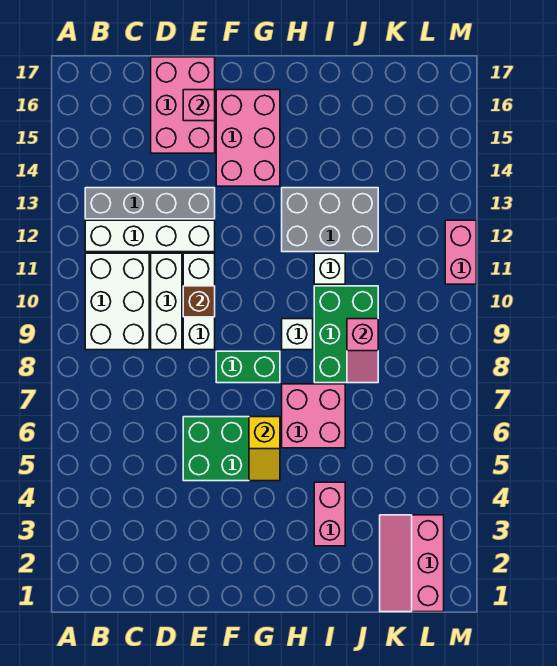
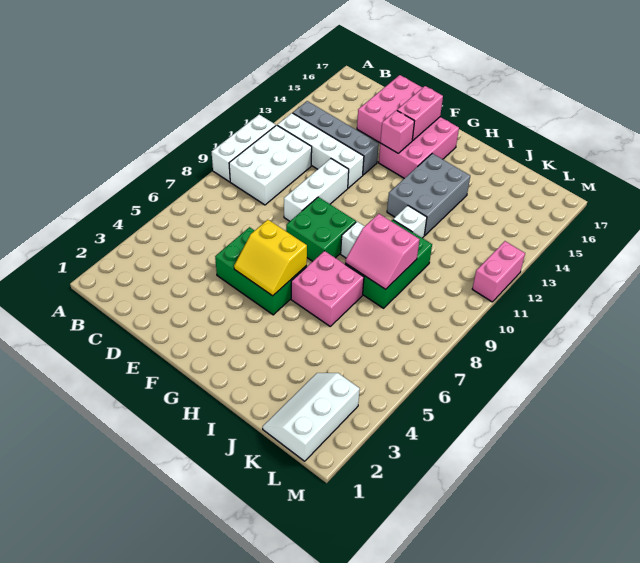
white 1x3 brick [151,253,182,350] -> white 1x3 brick moved to [212,115,276,182]
brown 1x1 brick [183,286,215,317] -> none
pink 1x1 brick [183,90,215,121] -> pink 1x1 brick moved to [380,110,414,153]
green 1x2 brick [216,351,280,383] -> green 2x2 brick [286,197,356,261]
yellow 1x2 slope [249,417,280,481] -> yellow 2x2 slope [234,220,307,296]
grey 2x3 brick [282,188,378,252] -> grey 2x3 brick turned to [387,153,470,236]
pink 1x2 brick [314,482,345,546] -> pink 1x2 brick moved to [397,86,443,141]
pink 1x2 slope [347,319,378,383] -> pink 2x2 slope [345,214,420,289]
pink 2x3 slope [380,515,444,612] -> white 2x3 slope [263,373,360,461]

